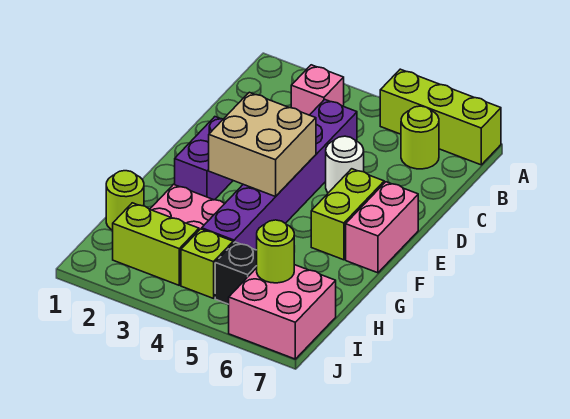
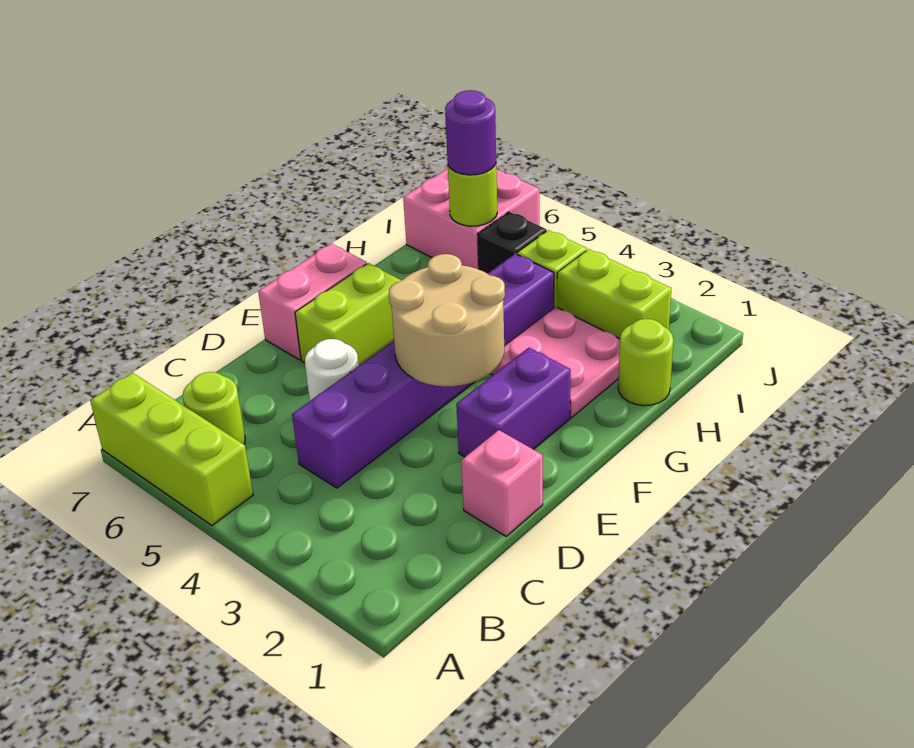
pink 1x1 brick [291,65,344,115] -> pink 1x1 brick moved to [461,430,543,536]
tan 2x2 brick [209,92,316,197] -> tan 2x2 round brick [389,254,505,386]
none -> purple 1x1 round brick [445,90,496,175]

